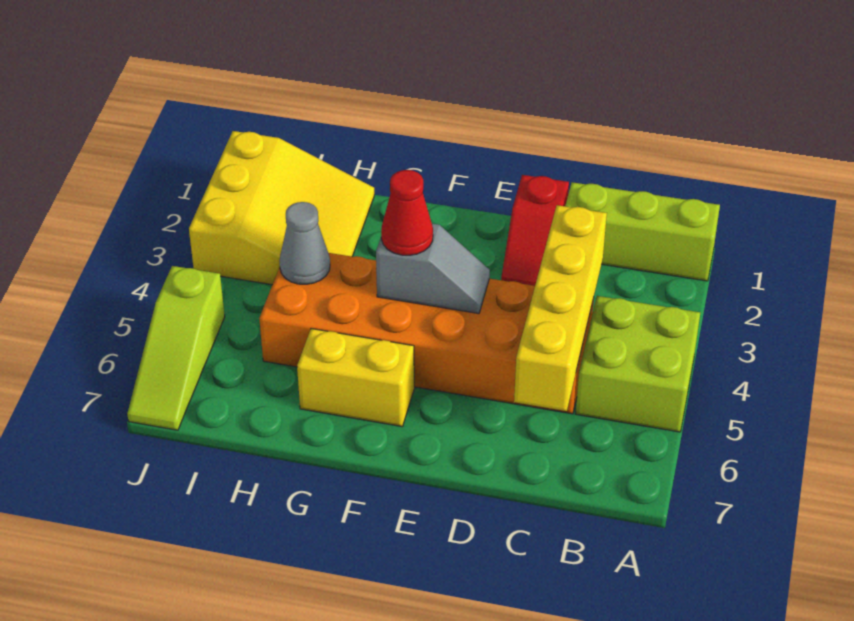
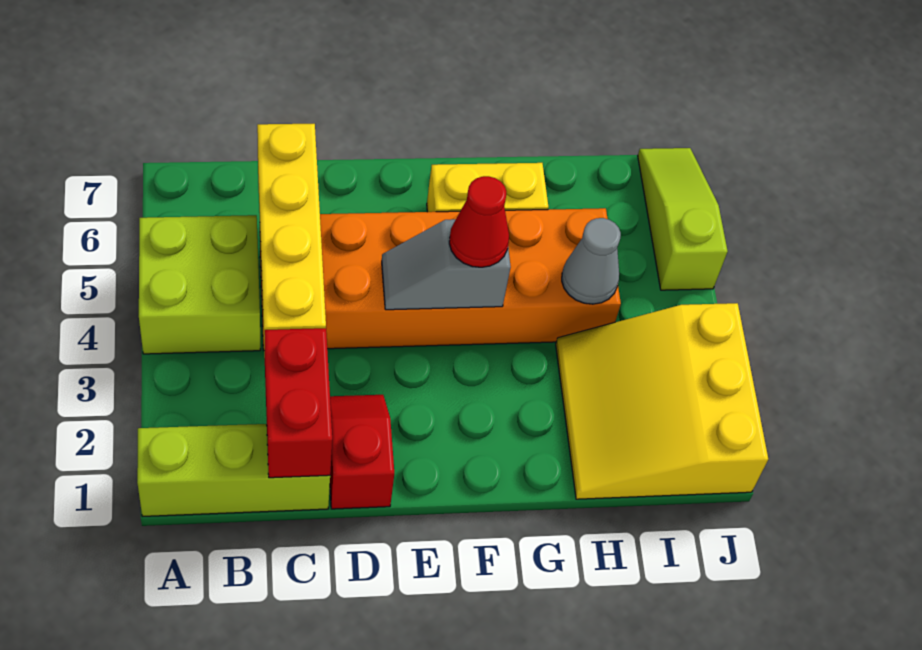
none -> red 1x2 brick [265,328,332,478]

